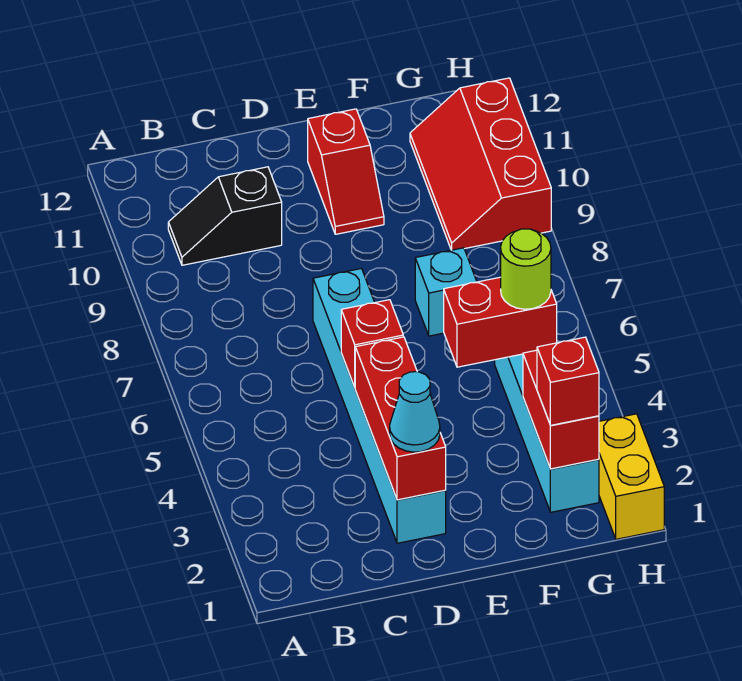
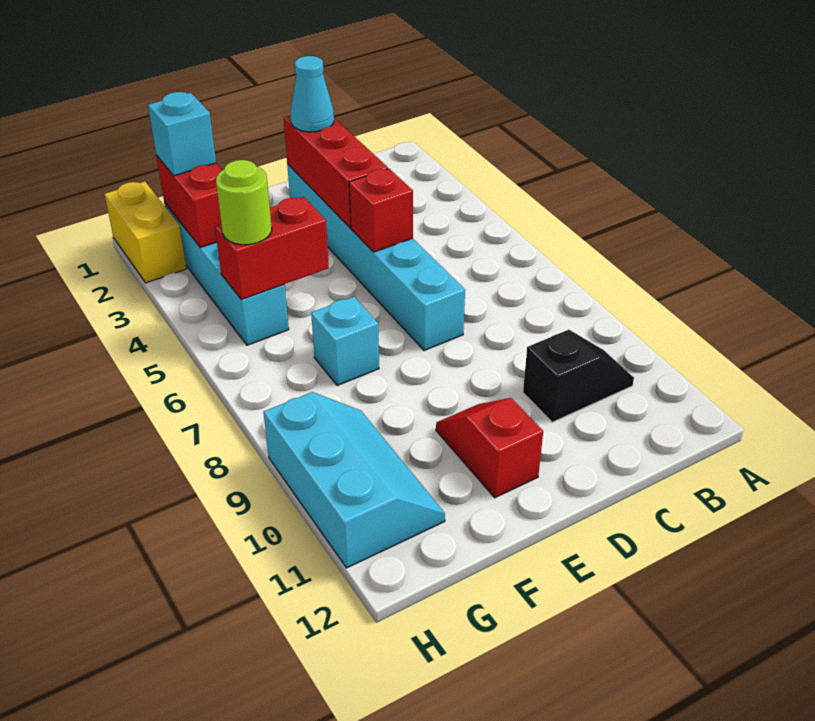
red 1x1 brick [537,337,599,426] -> cyan 1x1 brick [148,92,216,176]
red 2x3 slope [410,78,551,250] -> cyan 2x3 slope [263,392,445,568]

